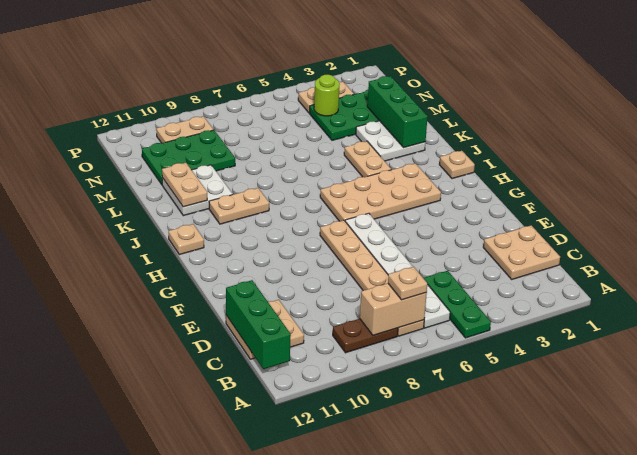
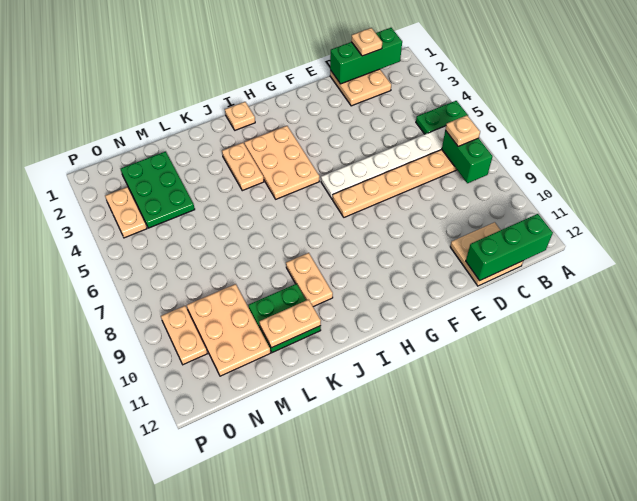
green 1x3 plate [424,271,491,338] -> green 1x2 plate [416,101,468,134]
tan 1x2 brick [360,283,427,335] -> green 1x2 brick [442,130,492,183]
brown 1x2 plate [333,319,398,353] -> none
tan 2x4 plate [320,163,441,221] -> tan 2x3 plate [244,126,319,199]
tan 1x1 plate [169,224,204,255] -> tan 1x1 plate moved to [351,28,382,56]
tan 1x2 plate [344,141,391,177] -> tan 1x2 plate turned to [222,143,264,191]
white 2x2 plate [356,121,425,161] -> none
green 1x3 brick [367,76,428,148] -> green 1x3 brick moved to [330,28,402,84]
white 2x2 plate [162,165,233,216] -> green 2x2 plate [248,284,321,353]
green 2x3 plate [142,130,235,185] -> tan 2x3 plate [187,284,270,376]
lime 1x1 round brick [314,74,340,116] -> none

